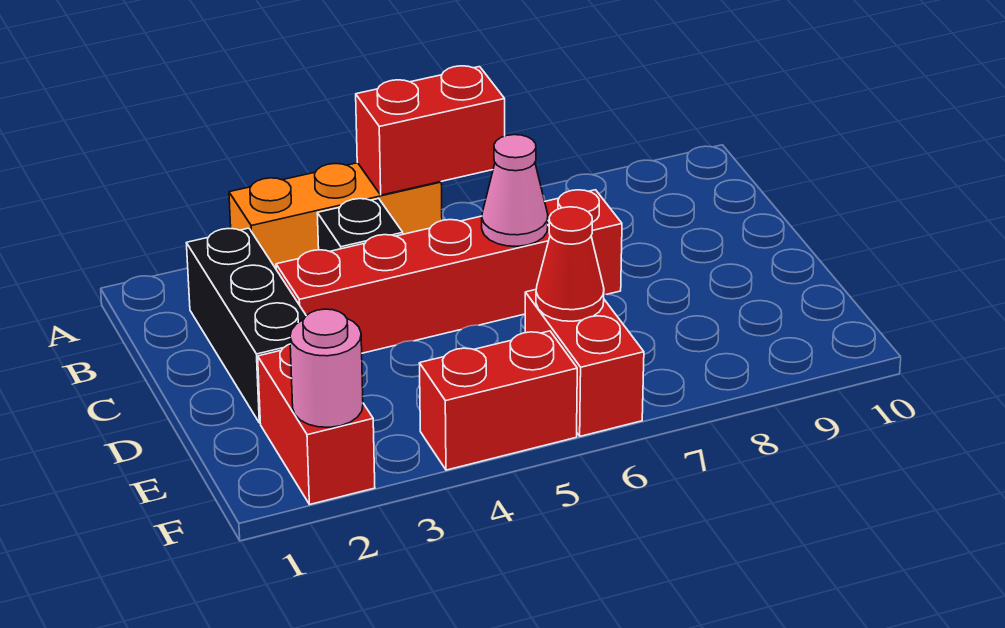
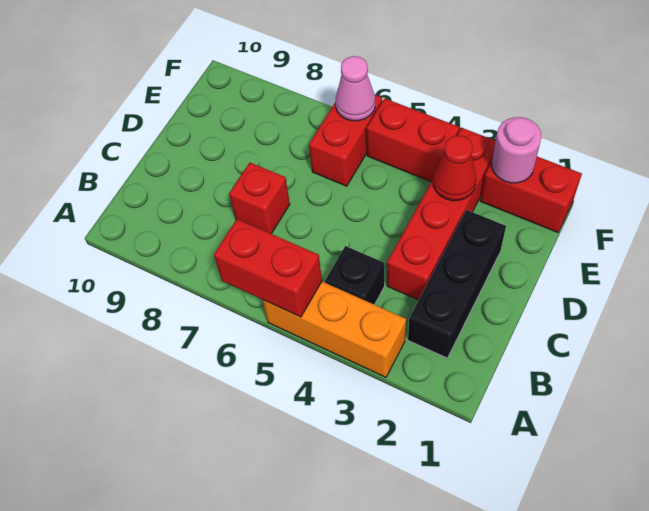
red 1x4 brick [276,216,550,353] -> red 1x4 brick turned to [387,128,496,300]
pink 1x1 cone [482,135,548,246] -> pink 1x1 cone moved to [336,56,375,121]
red 1x2 brick [258,344,375,505] -> red 1x2 brick turned to [480,157,582,233]
red 1x1 cone [536,207,604,321] -> red 1x1 cone moved to [433,136,476,201]

